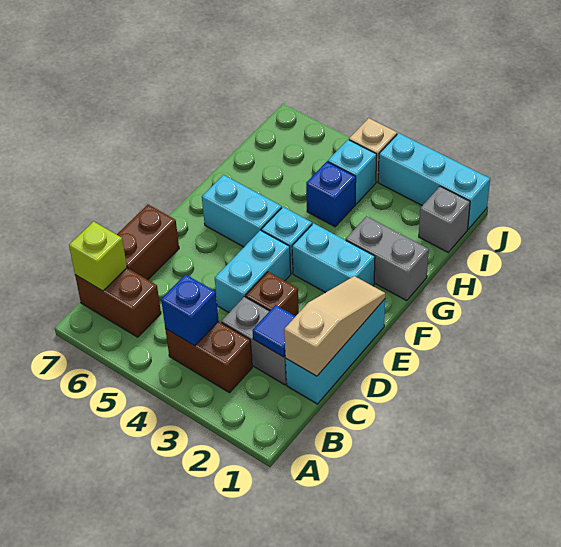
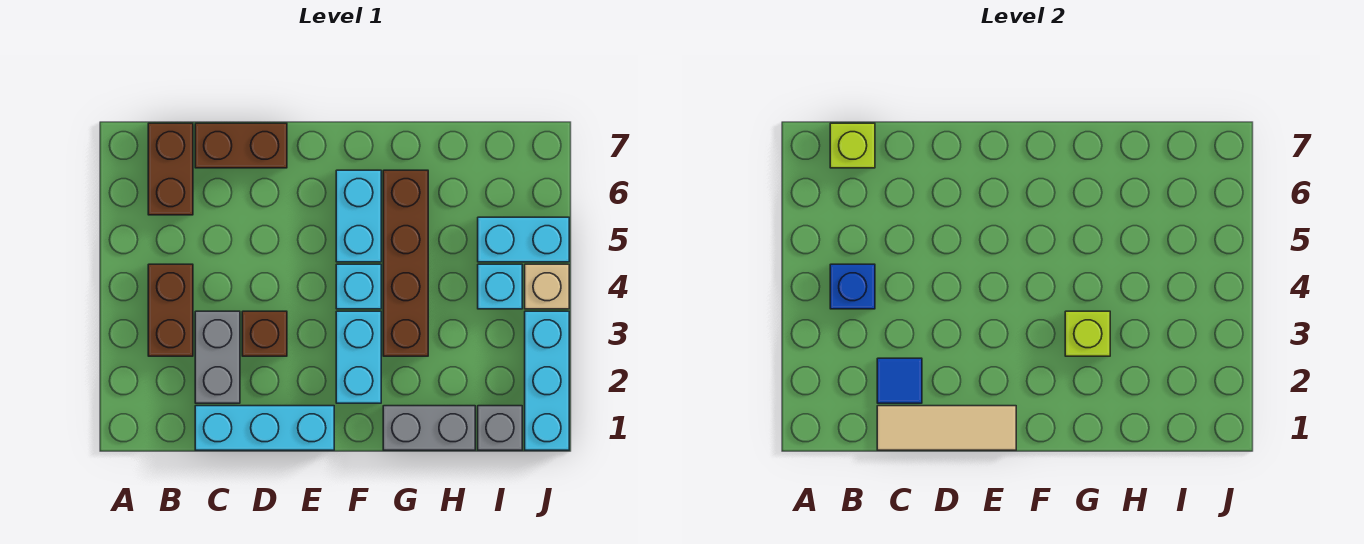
tan 1x3 slope [284,276,385,376] -> tan 1x3 tile [877,406,1016,450]
cyan 1x2 brick [215,230,291,312] -> cyan 1x2 brick moved to [478,217,569,262]
grey 1x2 brick [346,216,429,301] -> grey 1x2 brick turned to [383,406,475,450]
none -> brown 1x4 brick [383,170,428,356]
none -> lime 1x1 brick [1065,311,1110,356]
blue 1x1 brick [306,162,356,227] -> none

